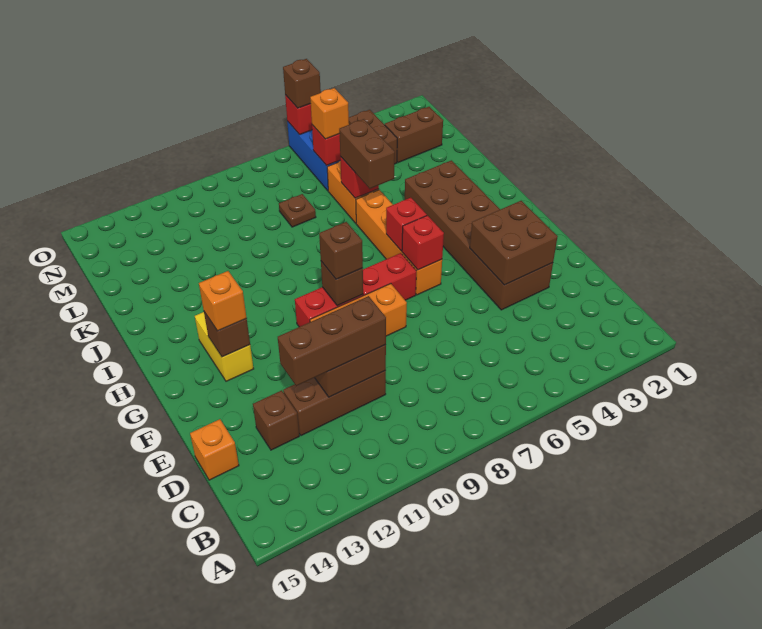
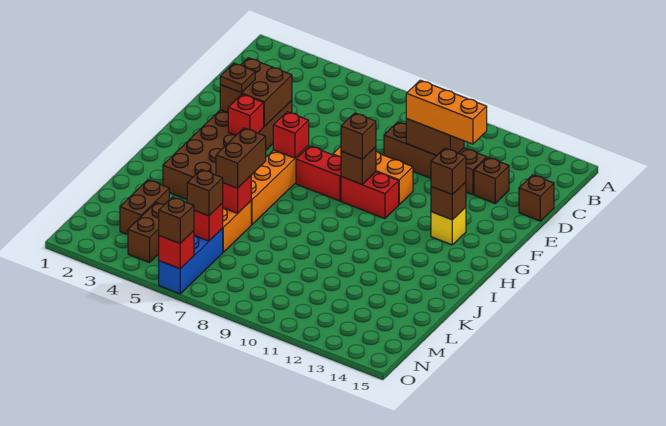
brown 1x3 brick [283,371,386,436] -> brown 1x4 brick [384,122,487,195]
brown 1x3 brick [278,296,386,386] -> orange 1x3 brick [406,80,487,144]
orange 1x1 brick [190,419,239,480] -> brown 1x1 brick [519,175,554,221]
yellow 1x2 brick [195,312,254,381] -> yellow 1x1 brick [431,207,466,245]
orange 1x1 brick [199,271,246,331] -> brown 1x1 brick [431,148,466,195]
red 1x1 brick [386,198,427,251] -> red 1x1 brick moved to [228,94,264,135]
brown 1x1 plate [279,194,316,227] -> brown 1x1 plate moved to [220,63,255,93]
brown 1x2 brick [385,107,443,163] -> brown 1x2 brick turned to [120,180,169,235]
orange 1x1 brick [310,88,349,139] -> brown 1x1 brick [187,170,223,216]

